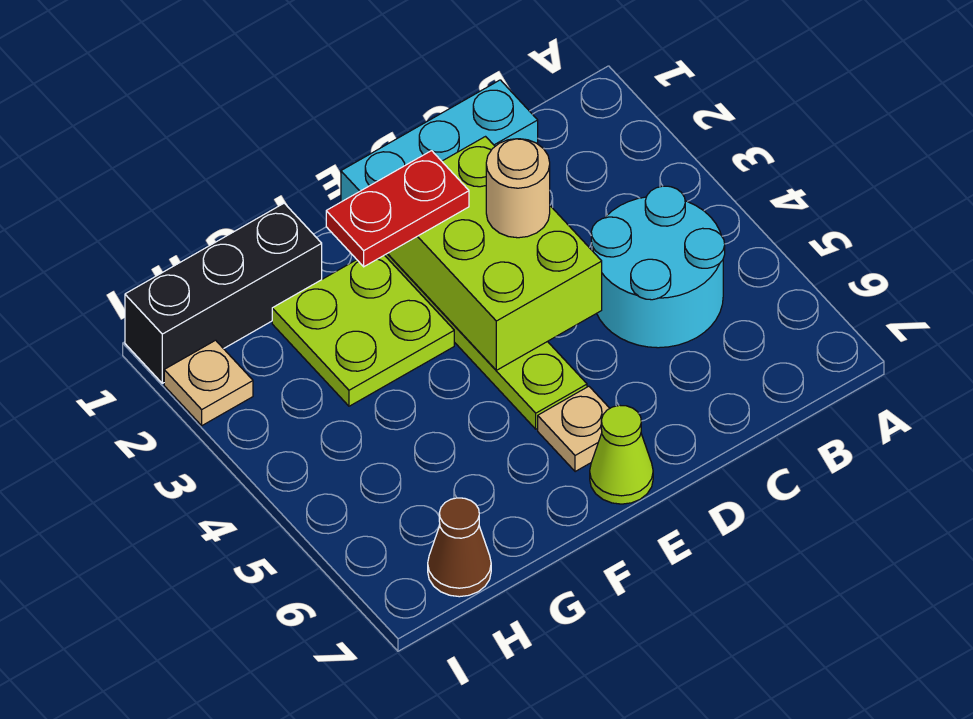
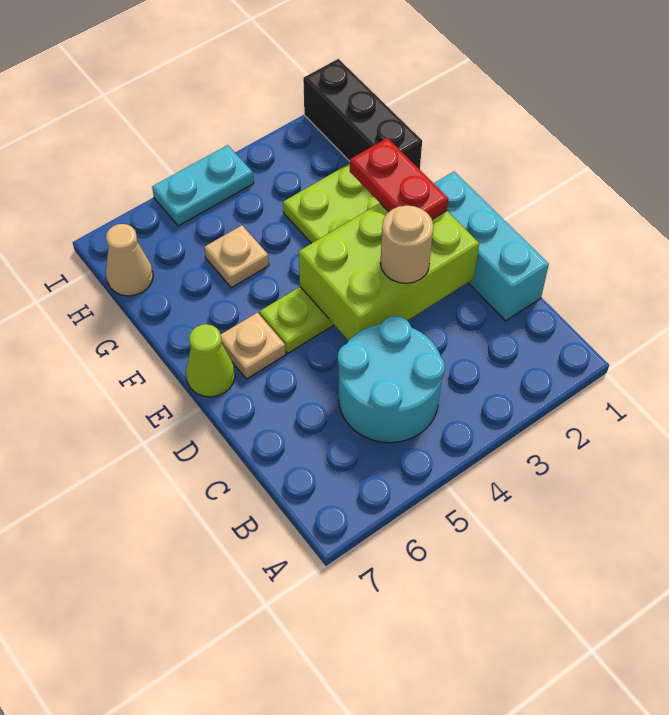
brown 1x1 cone [428,498,491,597] -> tan 1x1 cone [106,224,153,296]
tan 1x1 plate [164,340,253,426] -> tan 1x1 plate moved to [204,225,269,288]
none -> cyan 1x2 plate [152,145,254,226]

